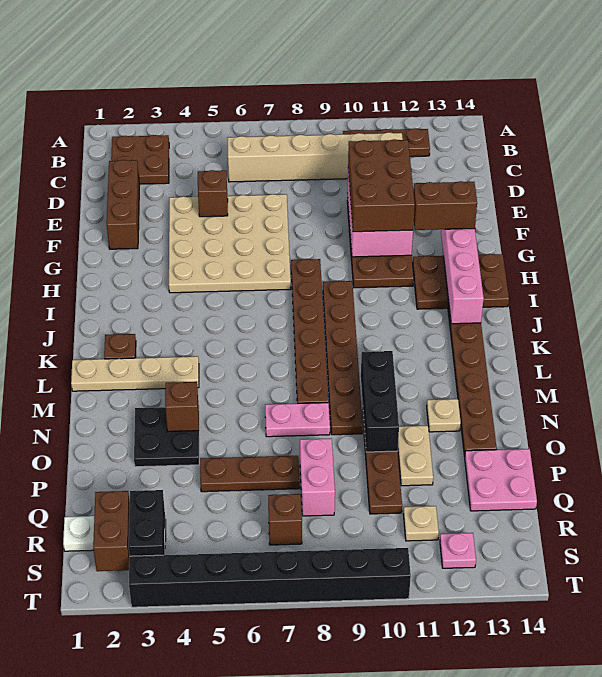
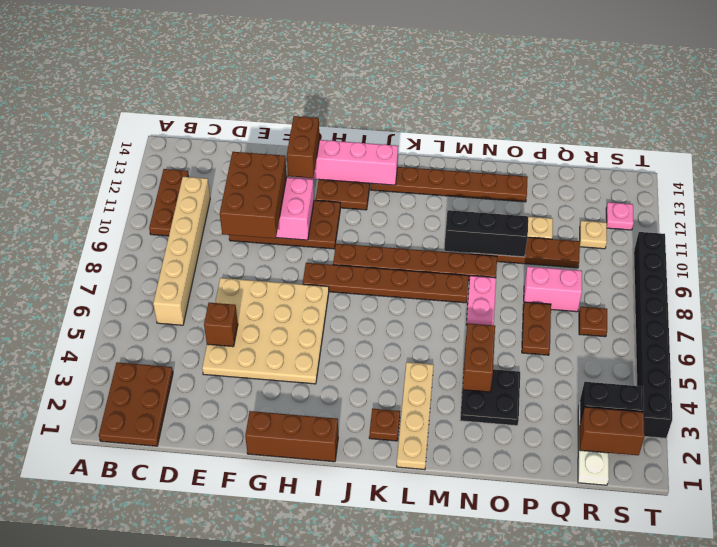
brown 2x2 plate [111,135,169,184] -> brown 2x3 plate [99,362,173,446]
brown 1x3 brick [107,160,140,249] -> brown 1x3 brick moved to [245,411,338,462]
brown 2x3 brick [348,139,415,232] -> brown 2x3 brick turned to [220,152,287,239]
brown 1x1 brick [165,382,199,432] -> brown 1x2 brick [462,323,495,392]
tan 1x1 plate [427,399,461,432] -> none
brown 1x3 plate [200,456,300,492] -> brown 1x2 plate [522,302,551,355]
pink 2x2 plate [465,449,537,511] -> none
brown 1x1 brick [268,494,302,545] -> brown 1x1 plate [579,307,607,337]

